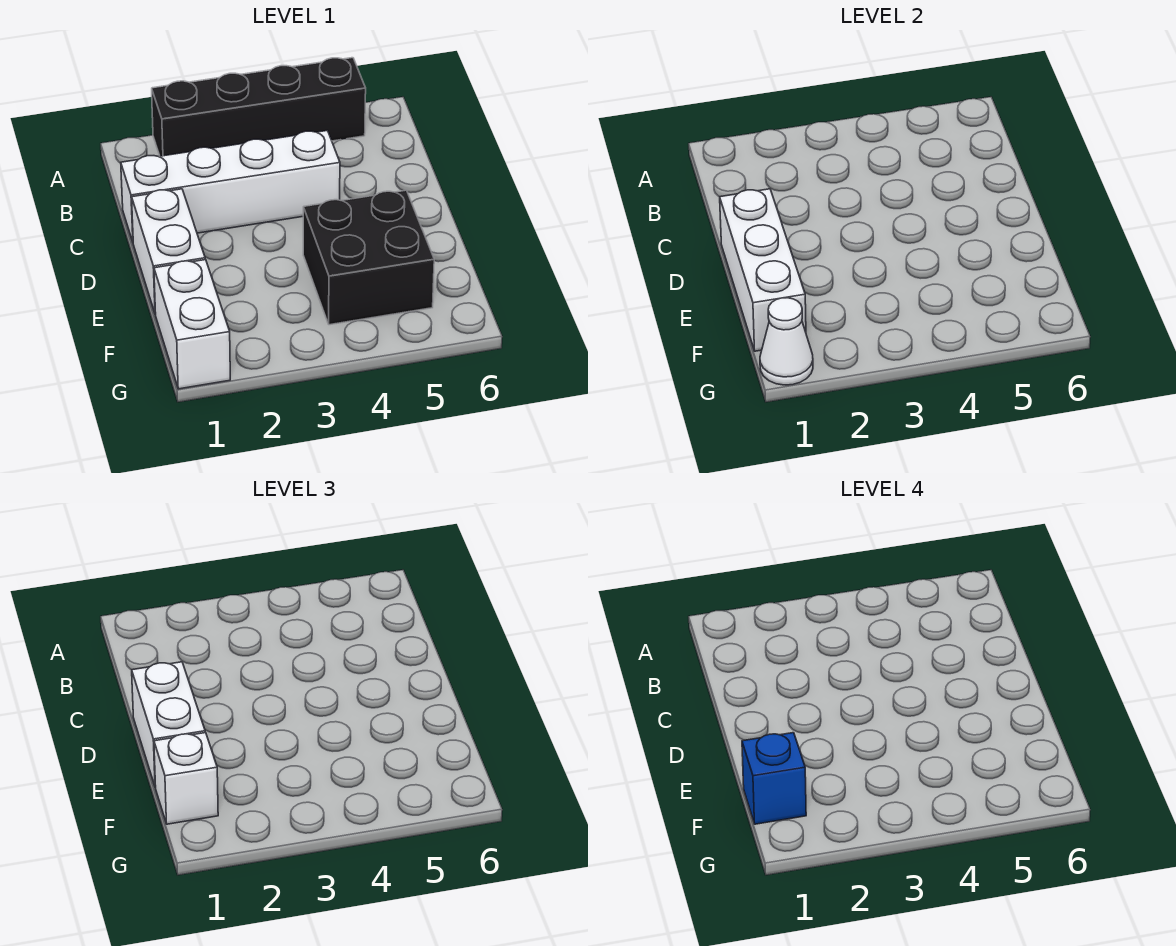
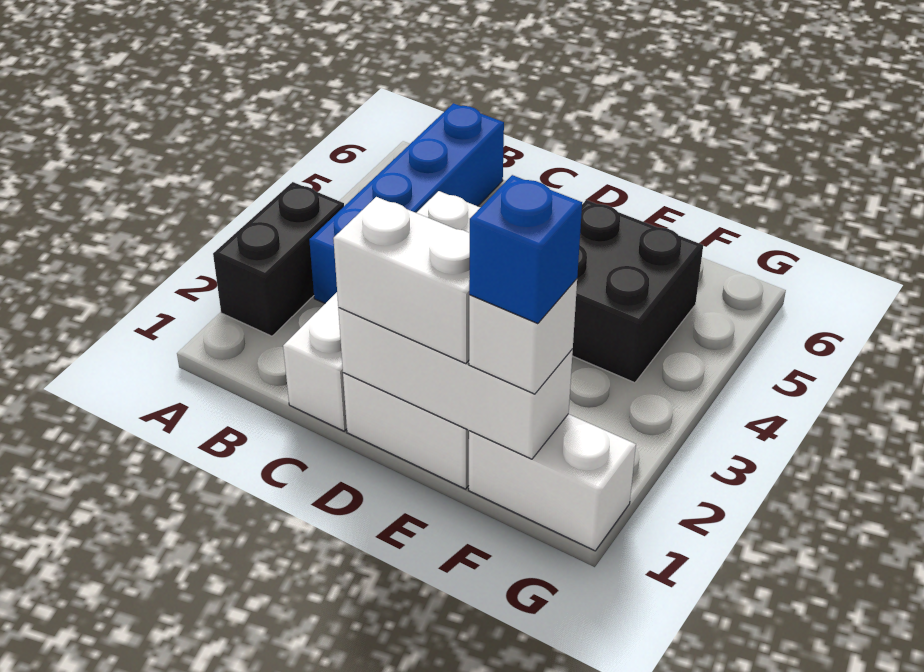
black 1x4 brick [152,58,366,156] -> black 1x2 brick [213,182,344,336]
none -> blue 1x4 brick [309,103,504,303]
white 1x1 cone [760,298,813,385] -> none

